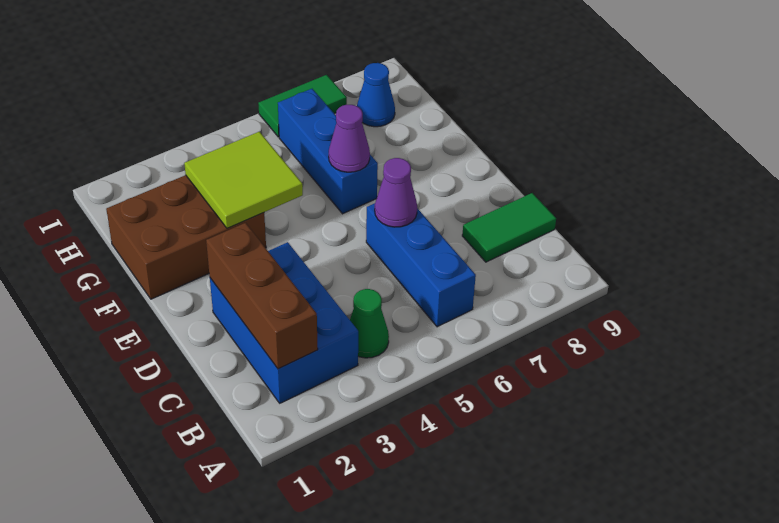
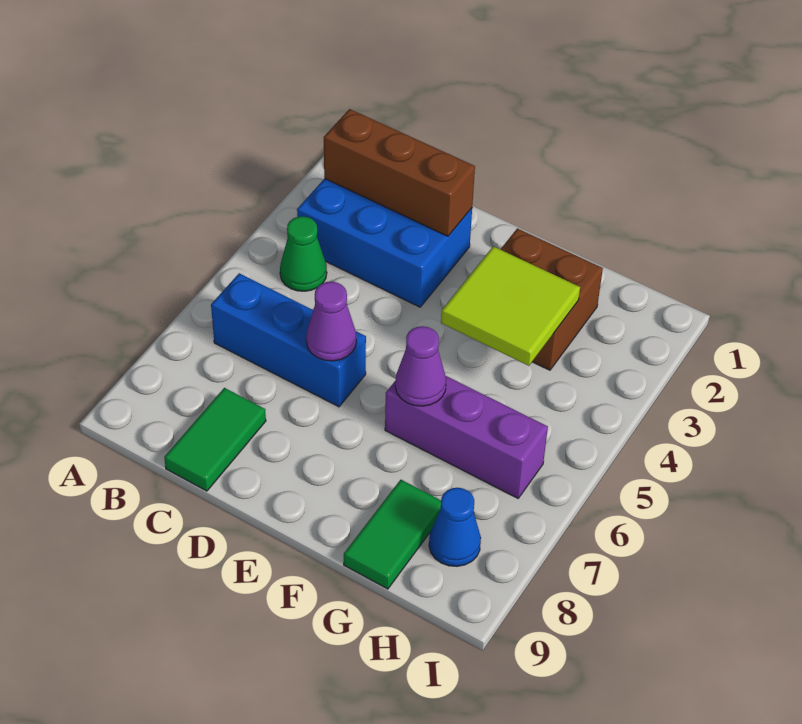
brown 2x3 brick [106,175,266,299] -> brown 2x2 brick [501,228,603,370]
blue 1x3 brick [278,89,378,214] -> purple 1x3 brick [385,376,548,498]
green 1x2 tile [258,75,347,137] -> green 1x2 tile moved to [344,480,441,589]

